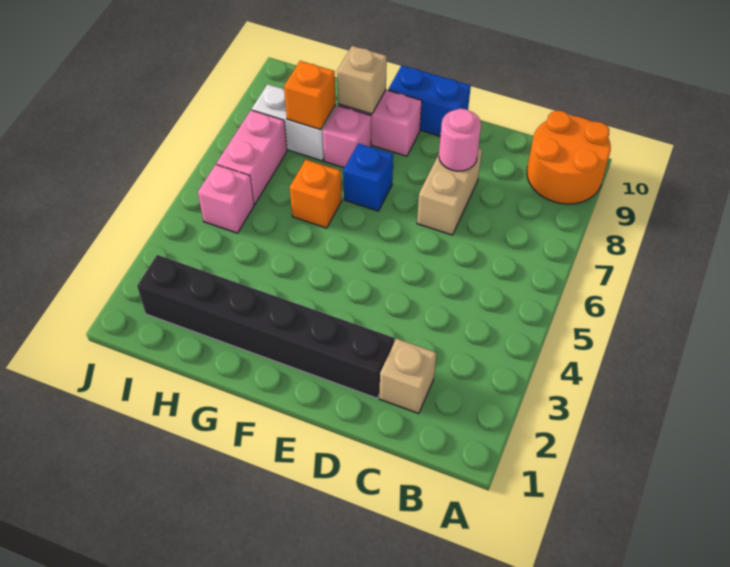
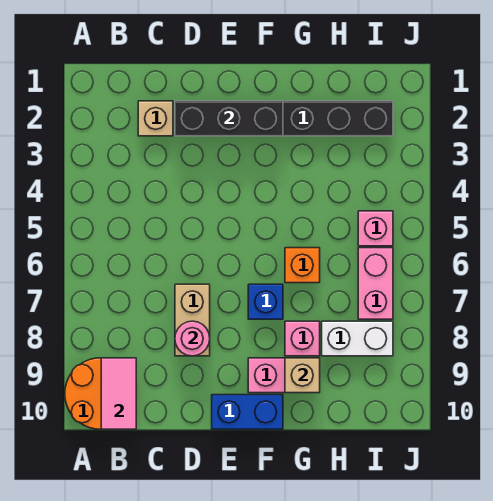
none -> pink 1x2 tile [101,358,136,429]
none -> black 1x3 brick [175,101,283,136]
orange 1x1 brick [284,61,336,130] -> none

